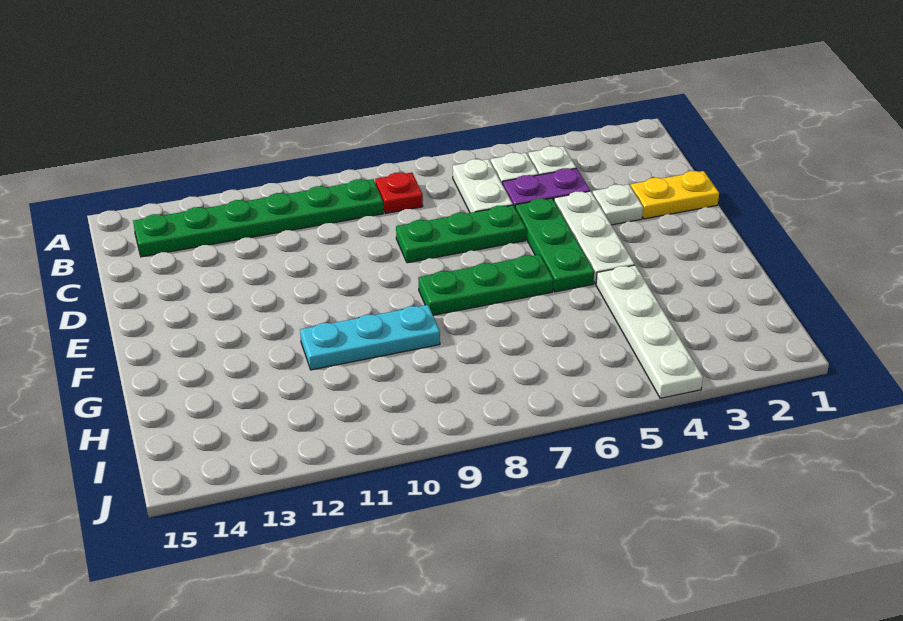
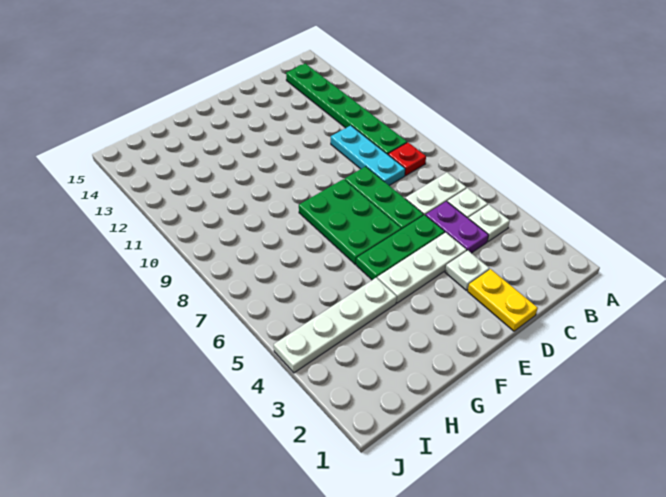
green 1x3 plate [418,255,553,315] -> green 2x3 plate [299,179,401,264]
cyan 1x3 plate [300,305,440,370] -> cyan 1x3 plate moved to [331,126,405,186]

